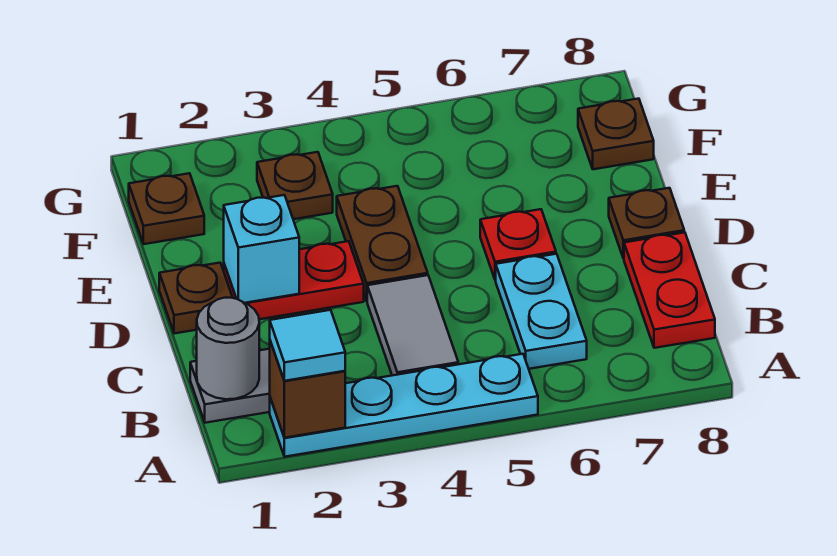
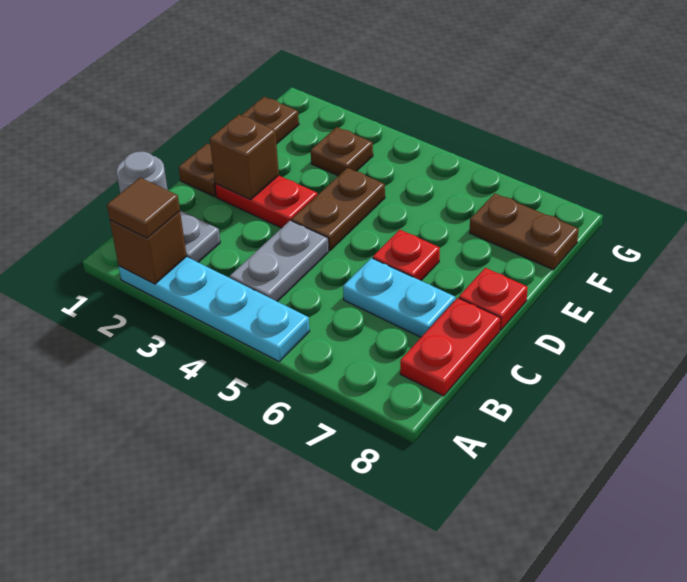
cyan 1x1 tile [270,310,345,381] -> brown 1x1 tile [107,178,180,238]
grey 1x2 tile [367,275,458,375] -> grey 1x2 plate [230,221,329,302]
cyan 1x2 plate [496,254,587,369] -> cyan 1x2 plate turned to [343,258,455,337]
cyan 1x1 brick [224,195,299,303] -> brown 1x1 brick [210,115,279,200]
brown 1x1 plate [609,188,684,259] -> red 1x1 plate [459,268,528,330]
brown 1x1 plate [578,99,654,169] -> brown 1x2 plate [469,193,579,270]

